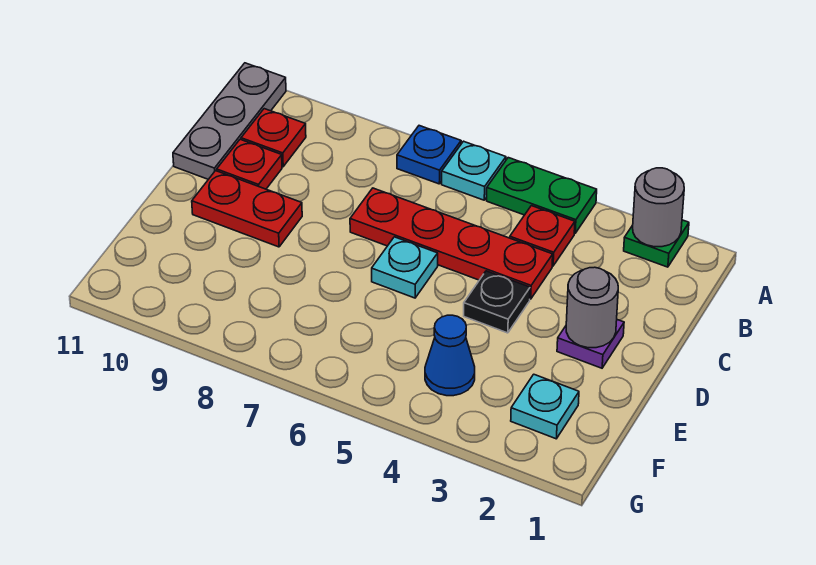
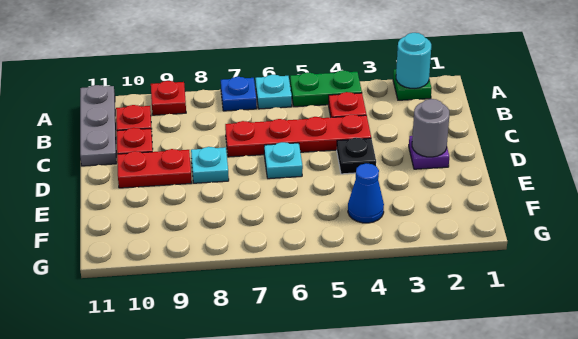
grey 1x1 round brick [633,168,684,247] -> cyan 1x1 round brick [396,33,431,88]
none -> red 1x1 plate [151,81,186,115]
cyan 1x1 plate [511,374,579,439] -> cyan 1x1 plate moved to [191,147,229,183]

